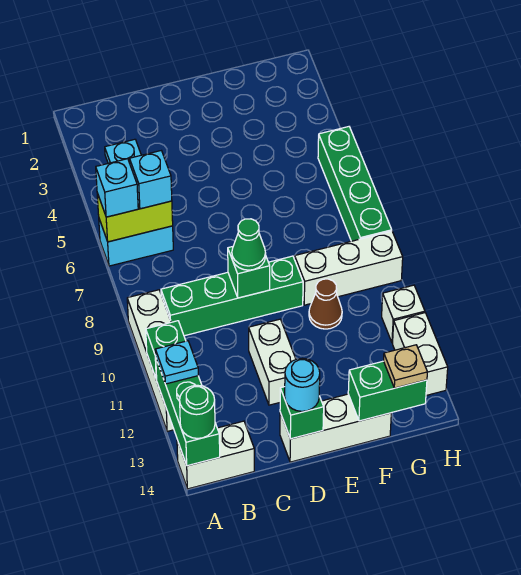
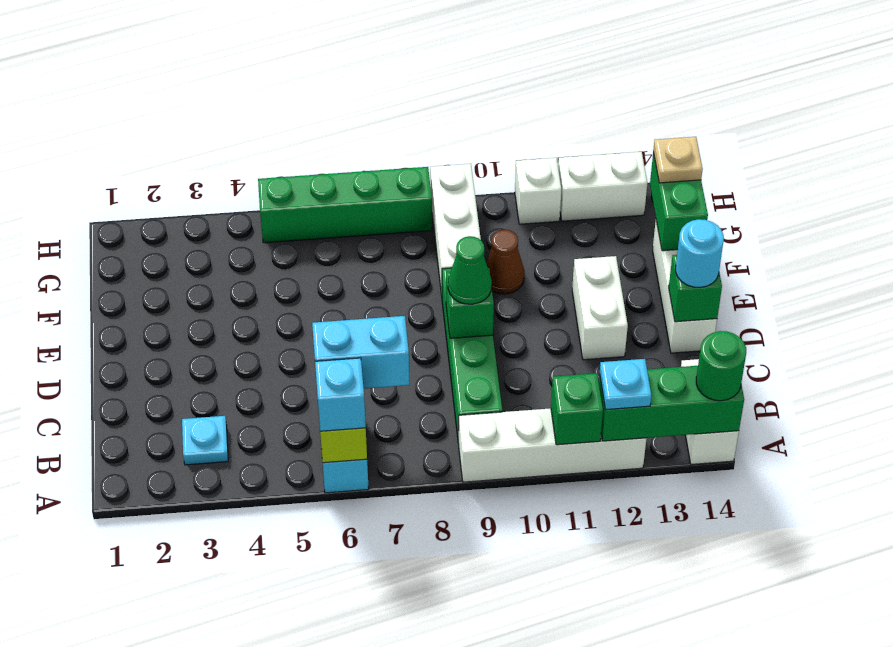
cyan 1x1 brick [130,151,172,209] -> cyan 1x2 brick [312,316,409,389]
white 1x2 brick [249,319,296,405] -> white 1x2 brick turned to [572,256,628,360]

